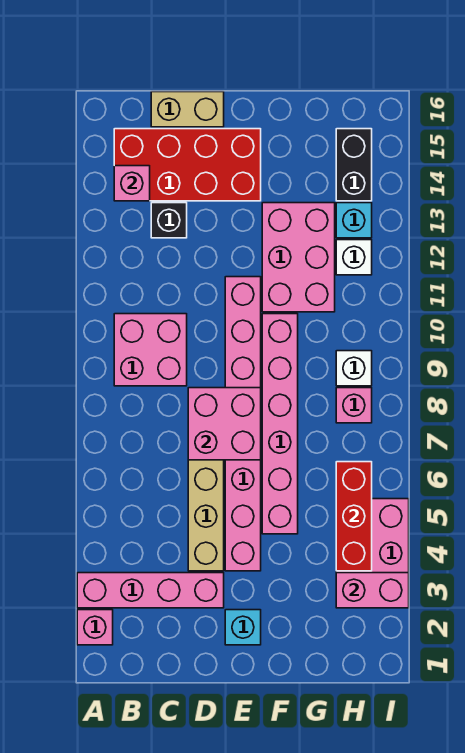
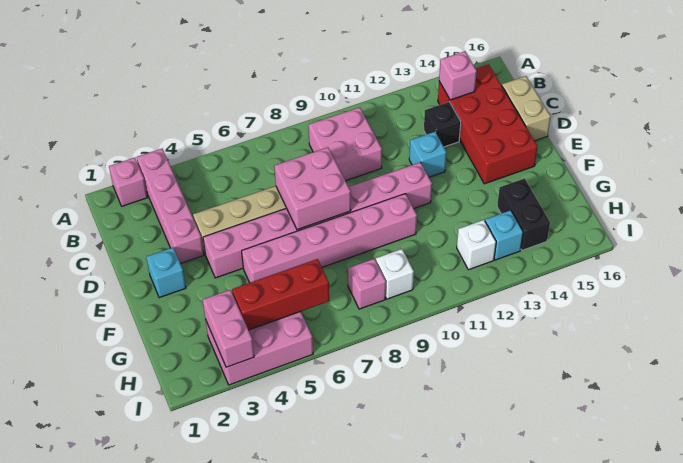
none -> cyan 1x1 brick [409,132,447,177]
pink 2x3 brick [262,203,335,312] -> none
black 1x2 brick [336,129,372,201] -> black 1x2 brick turned to [497,178,550,250]

